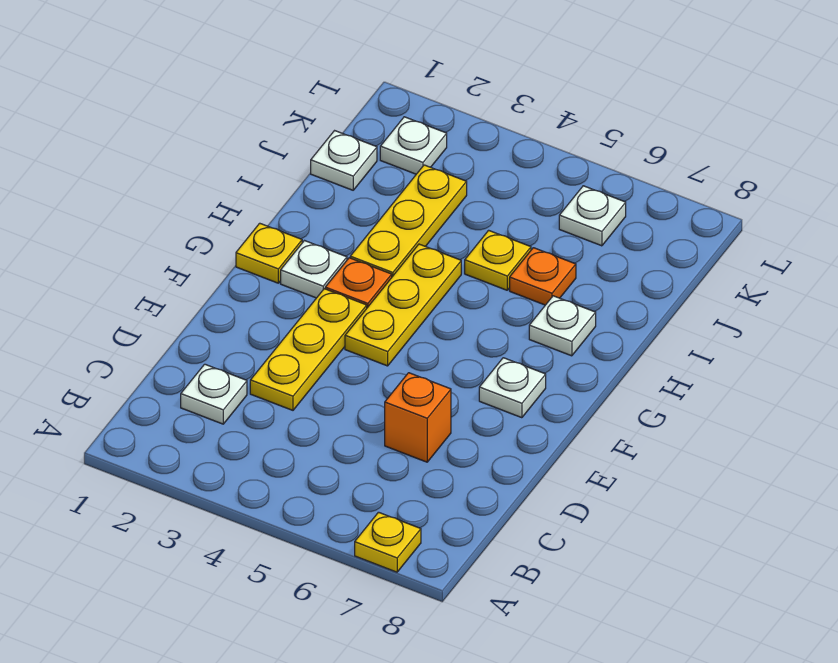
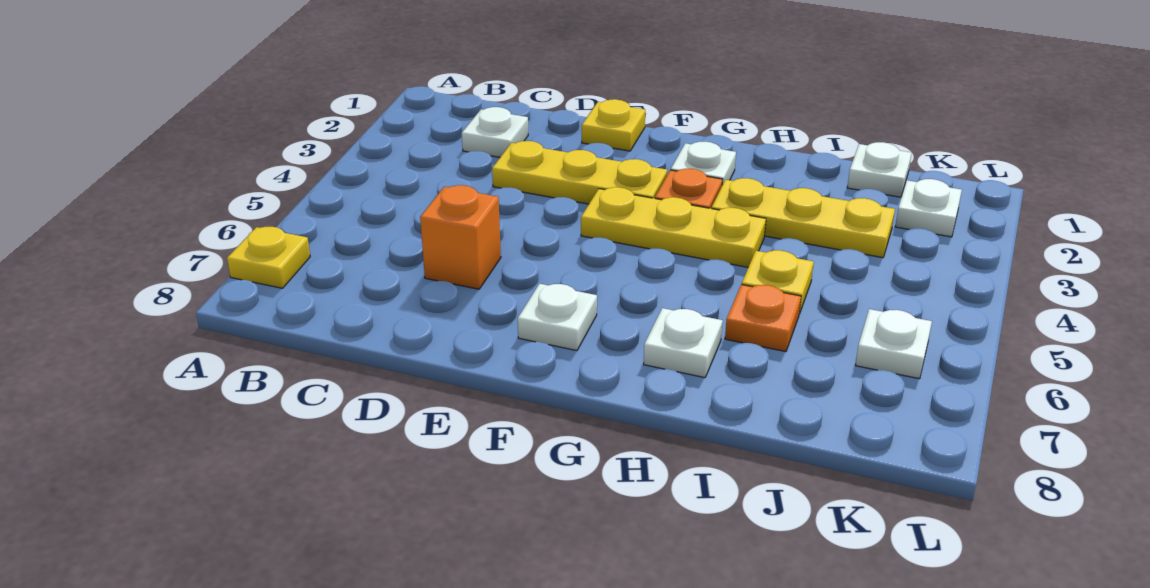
yellow 1x1 plate [236,223,302,283] -> yellow 1x1 plate moved to [582,99,645,151]

